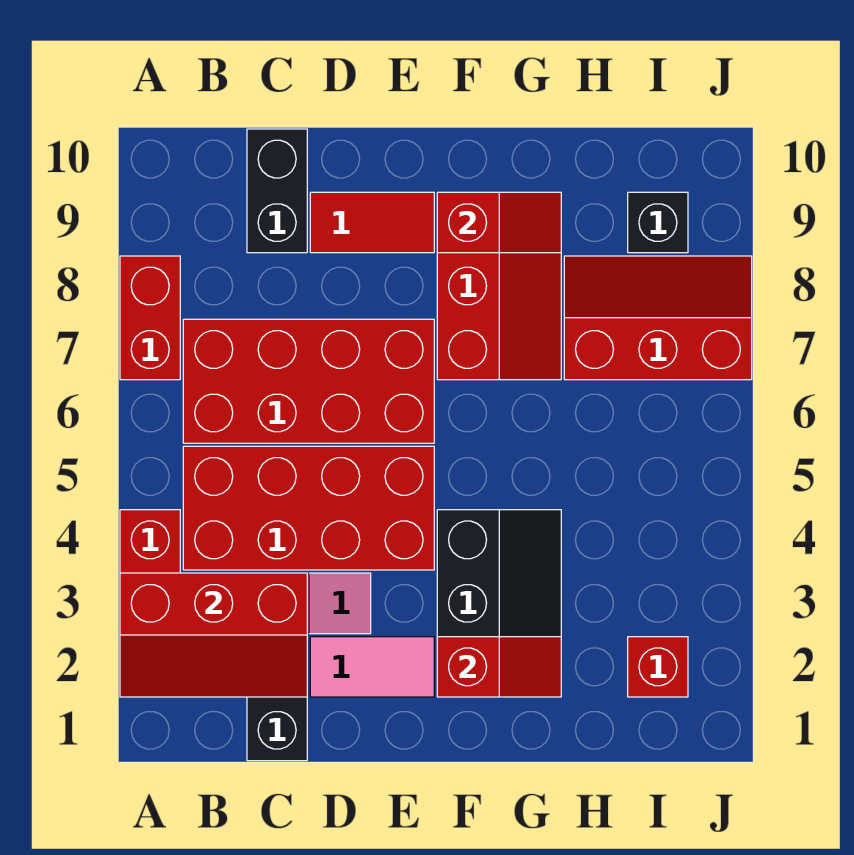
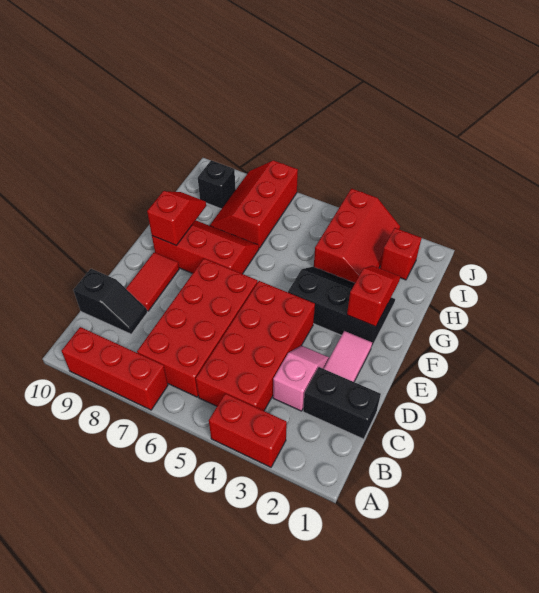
red 2x3 slope [120,573,307,697] -> red 2x3 slope moved to [314,189,400,283]
red 1x2 brick [120,256,180,380] -> red 1x3 brick [62,327,168,410]
black 1x2 brick [247,129,307,253] -> black 1x2 slope [73,269,147,334]

